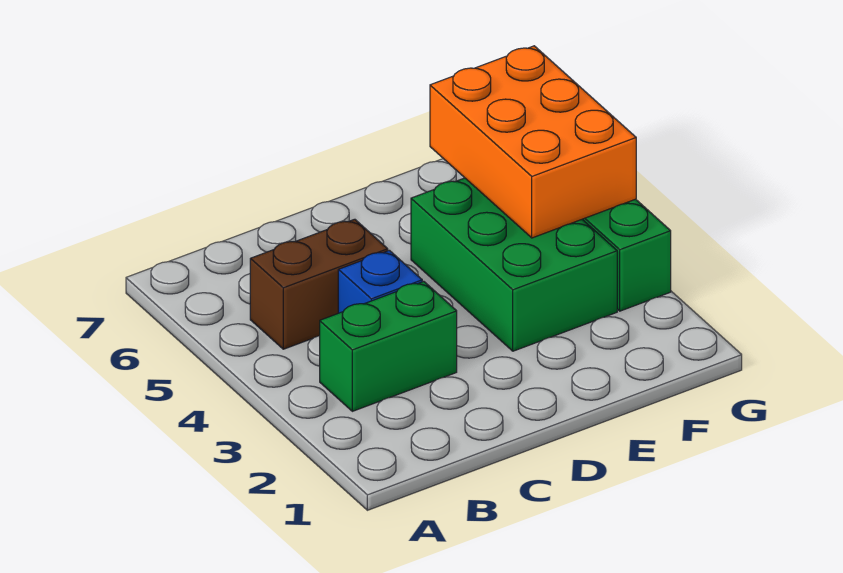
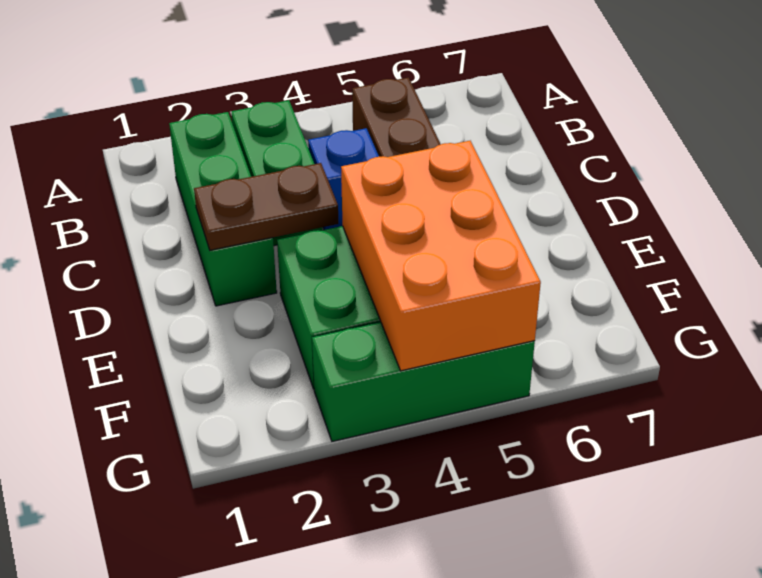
none -> green 1x3 brick [169,112,277,306]
none -> brown 1x2 plate [194,163,338,250]
orange 2x3 brick [430,46,636,238] -> orange 2x3 brick turned to [341,141,541,371]

